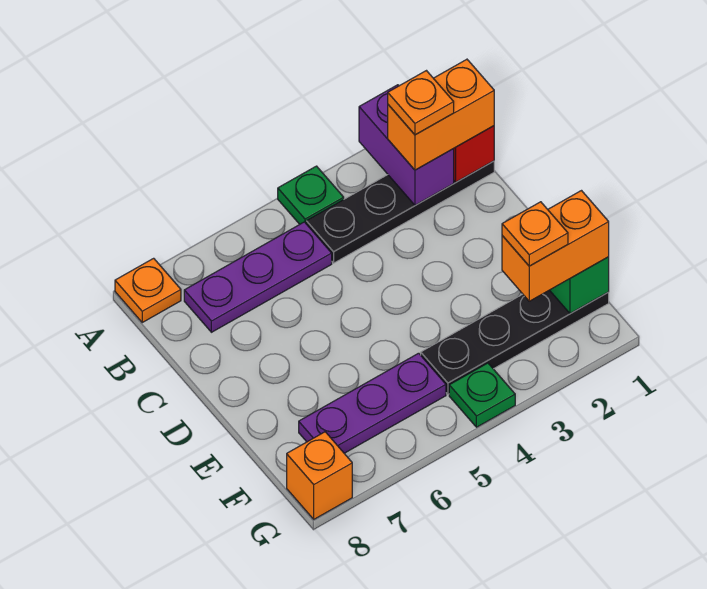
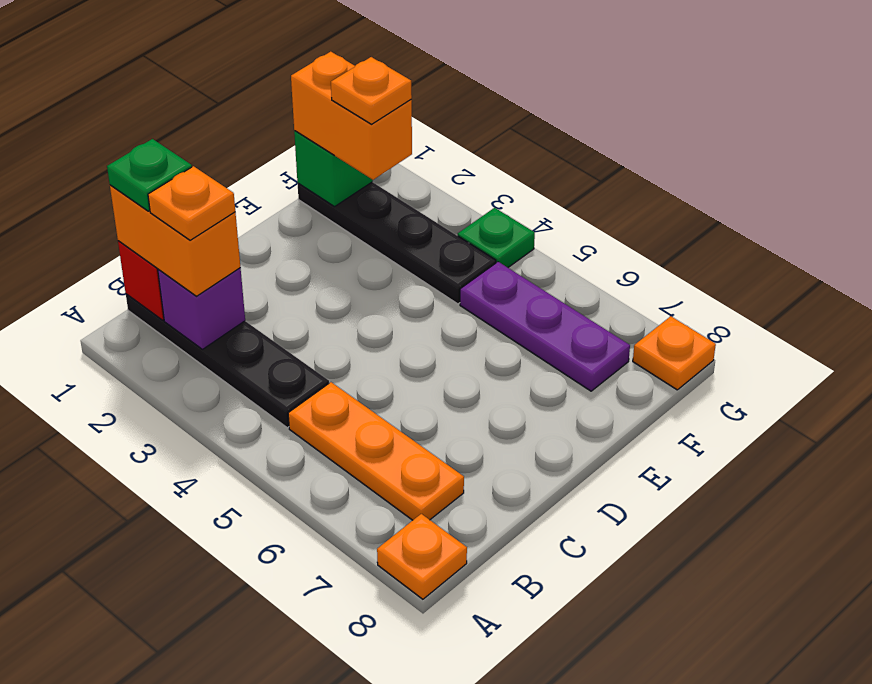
purple 1x2 brick [359,85,454,205] -> purple 1x1 brick [158,268,245,349]
green 1x1 plate [278,166,344,224] -> green 1x1 plate moved to [107,139,192,211]
purple 1x3 plate [184,222,332,332] -> orange 1x3 plate [288,382,464,520]
orange 1x1 brick [287,432,352,519] -> orange 1x1 plate [633,316,716,390]

